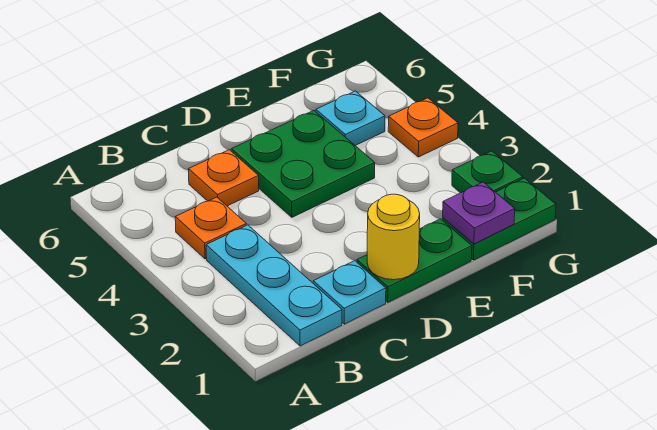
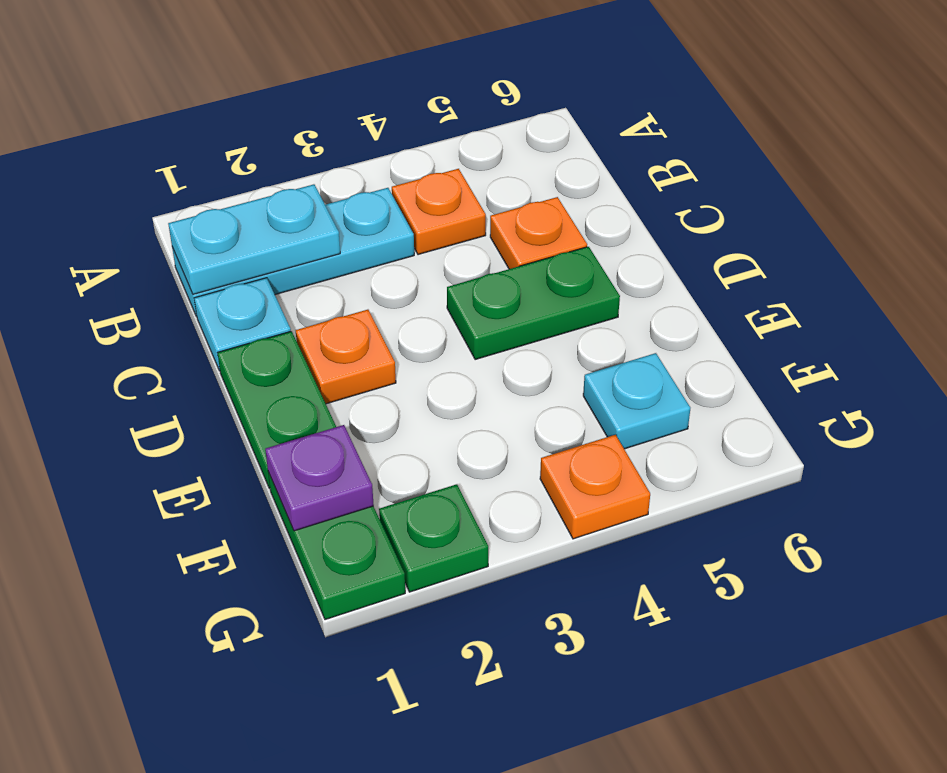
none -> cyan 1x2 plate [168,184,340,294]
yellow 1x1 round brick [367,194,420,280] -> none
none -> orange 1x1 plate [296,310,396,404]
green 2x2 plate [231,111,375,217] -> green 1x2 plate [447,247,620,360]

